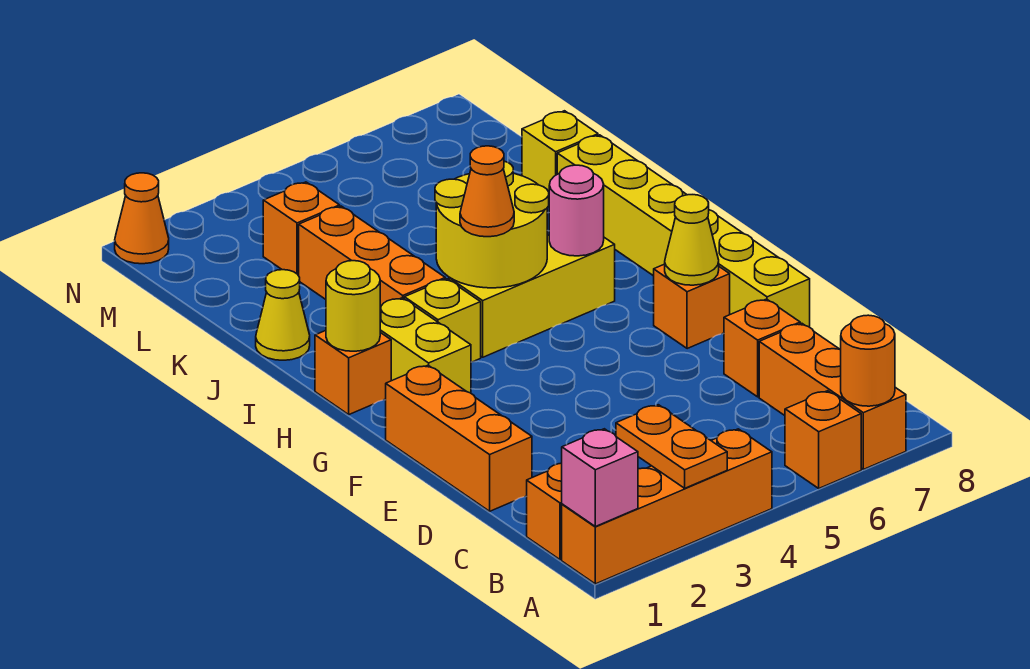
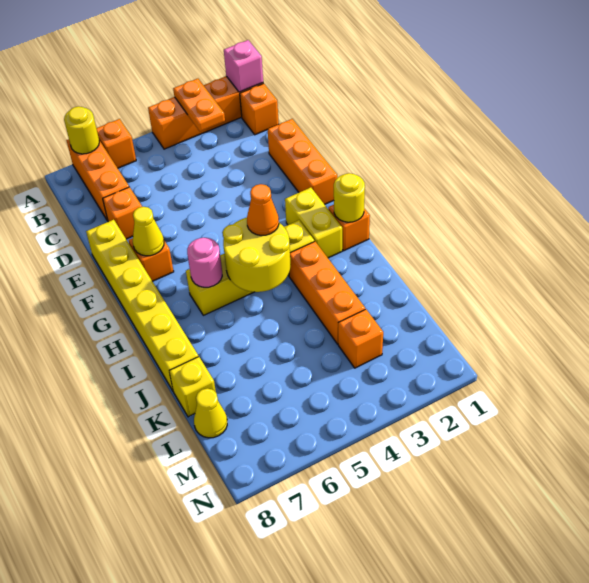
orange 1x1 round brick [841,315,895,406] -> yellow 1x1 round brick [64,106,99,154]
yellow 1x1 cone [256,270,310,360] -> yellow 1x1 cone moved to [194,388,227,438]
orange 1x1 cone [115,173,169,264] -> none

